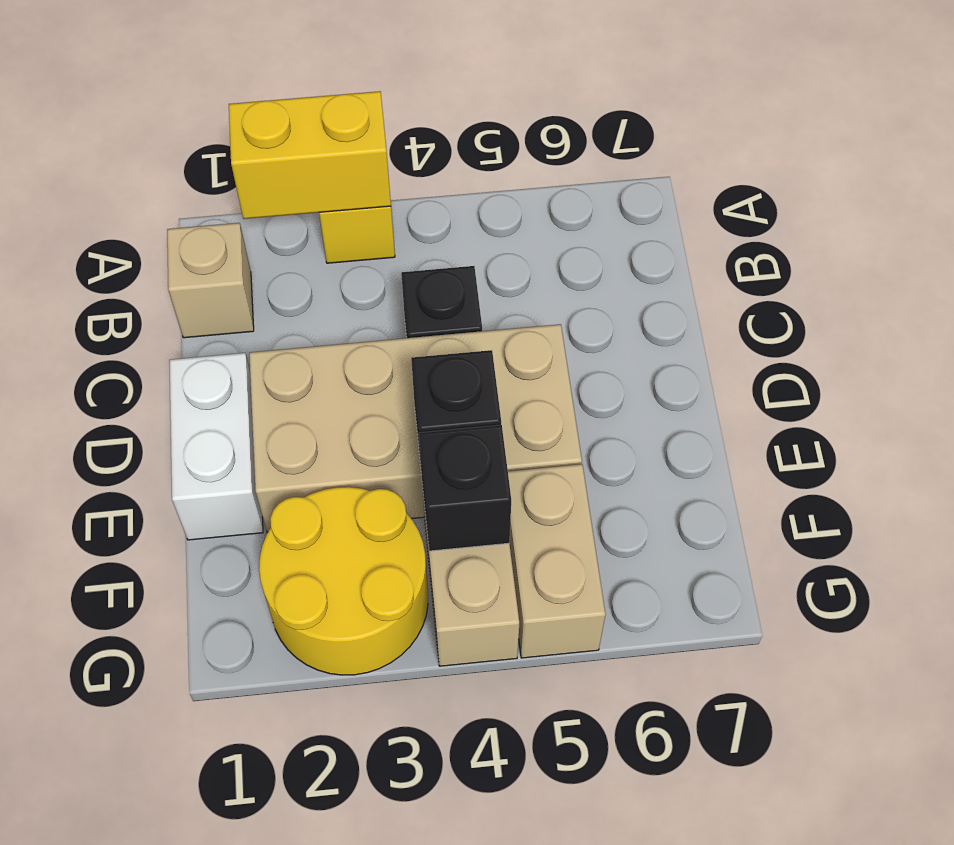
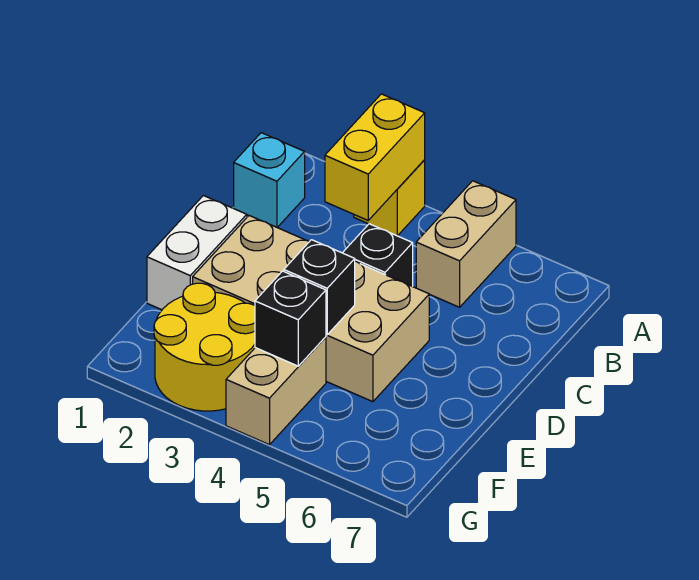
yellow 1x2 brick [229,91,391,219] -> yellow 1x2 brick turned to [325,94,425,220]
tan 1x1 brick [167,223,254,338] -> cyan 1x1 brick [234,133,305,227]
tan 1x2 brick [508,464,606,658] -> tan 1x2 brick moved to [416,181,516,307]

